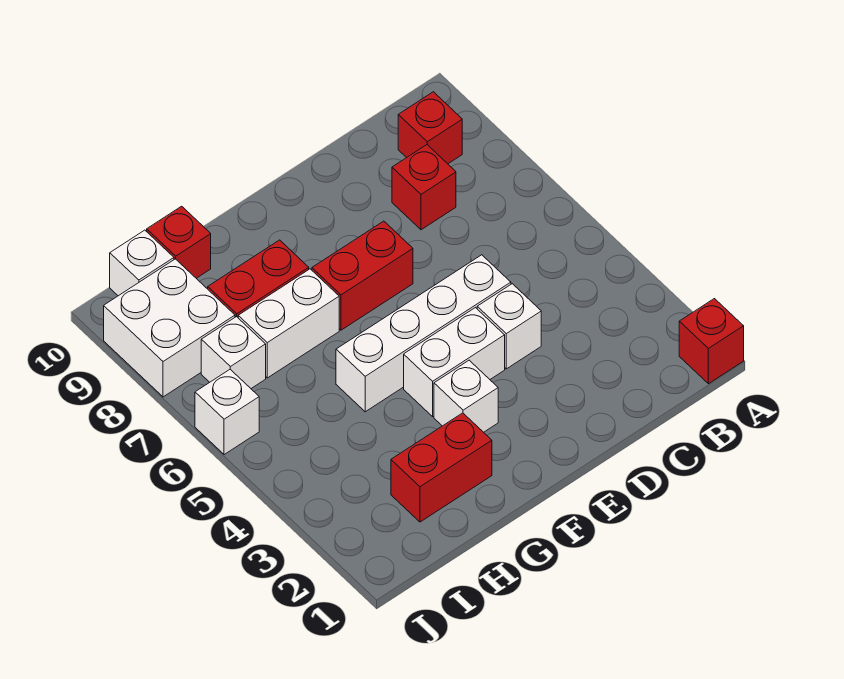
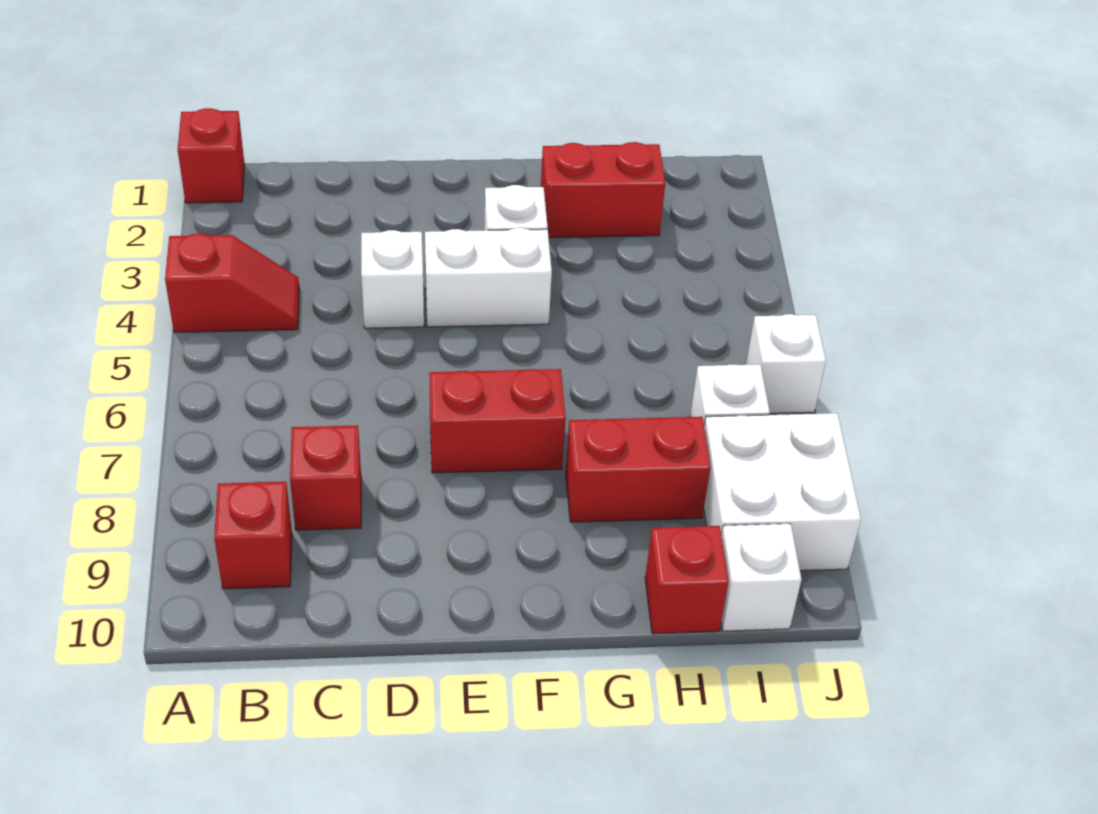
none -> red 1x2 slope [165,234,299,332]
white 1x4 brick [336,255,511,412] -> none
white 1x2 brick [238,269,339,378] -> none

